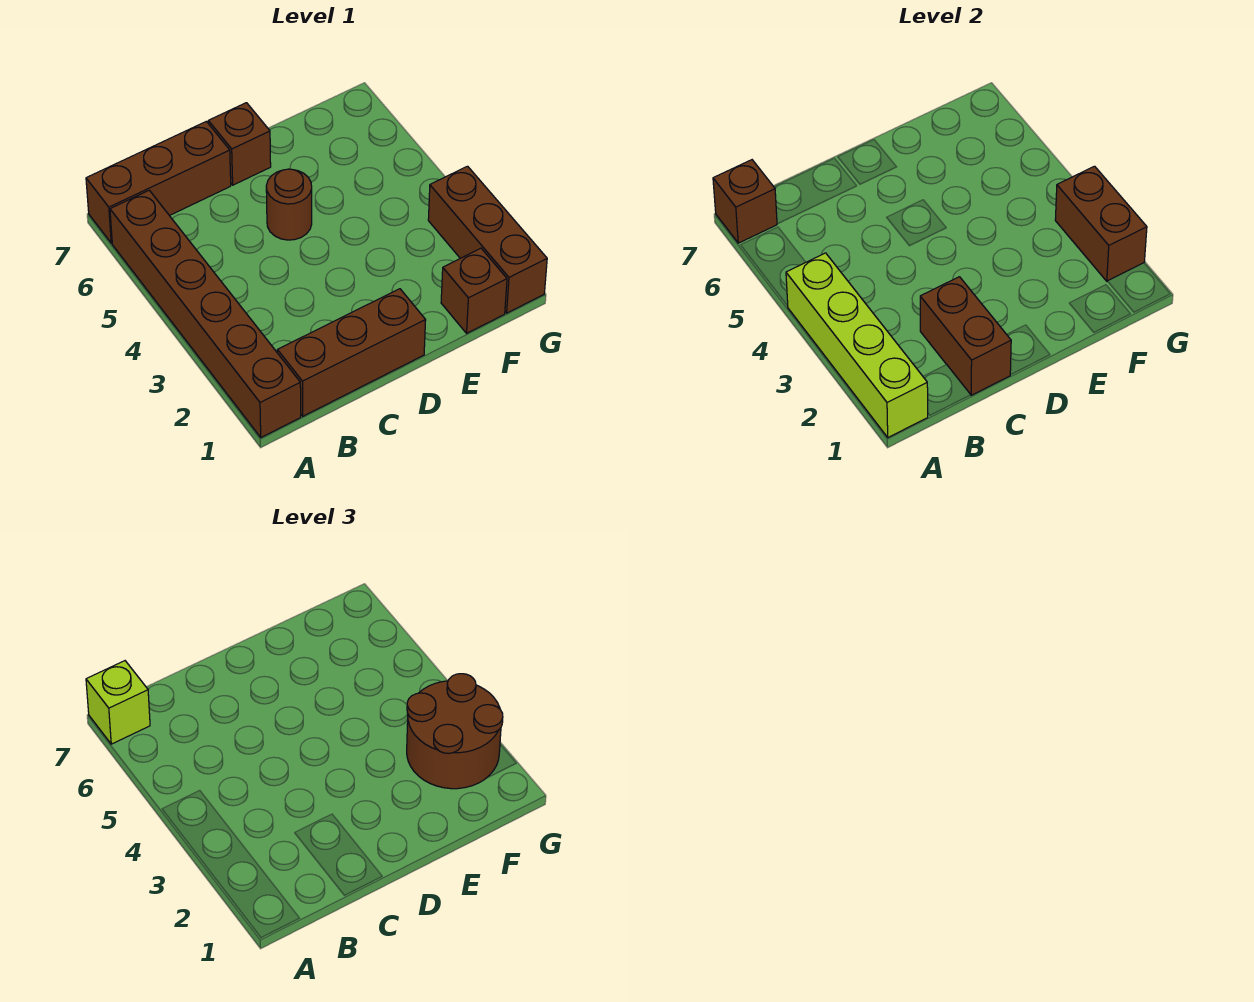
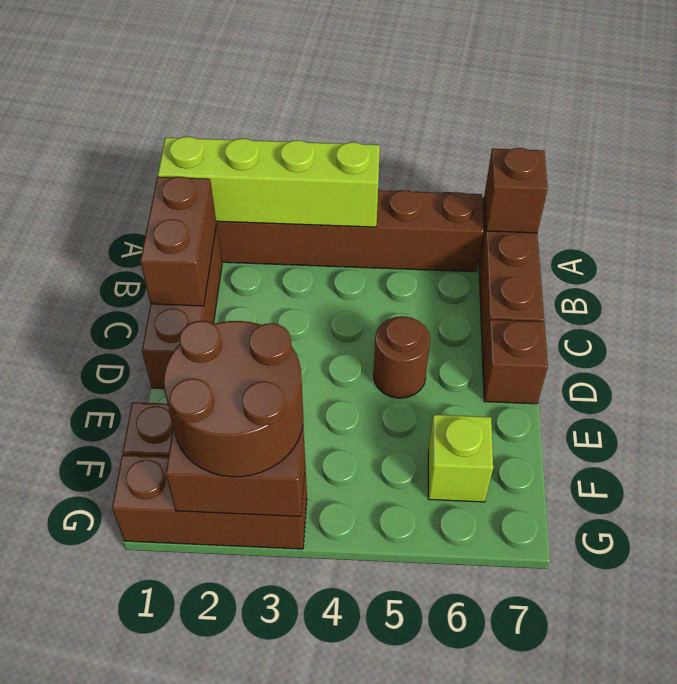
lime 1x1 brick [86,661,150,744] -> lime 1x1 brick moved to [428,415,493,502]
brown 1x2 brick [920,277,1011,395] -> brown 1x2 brick turned to [140,177,216,306]

